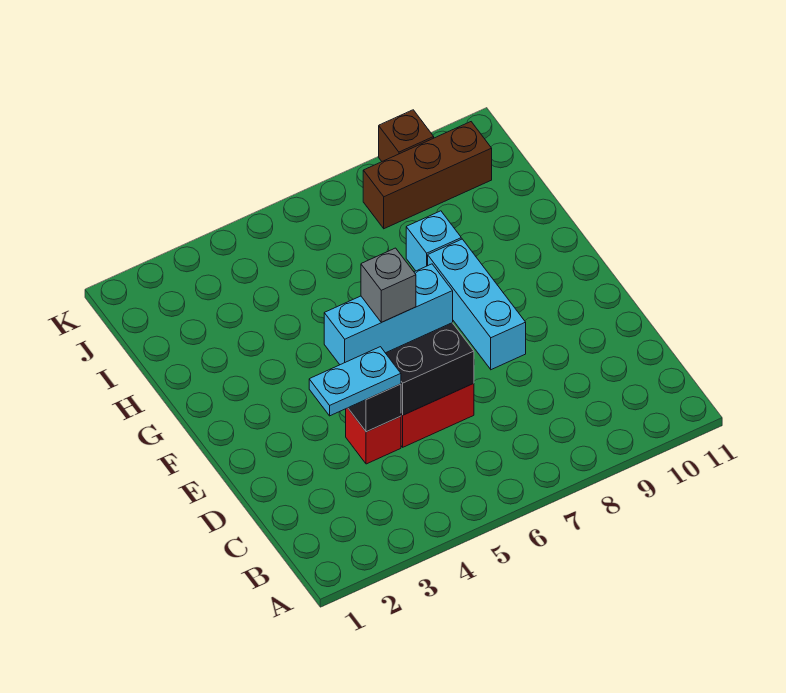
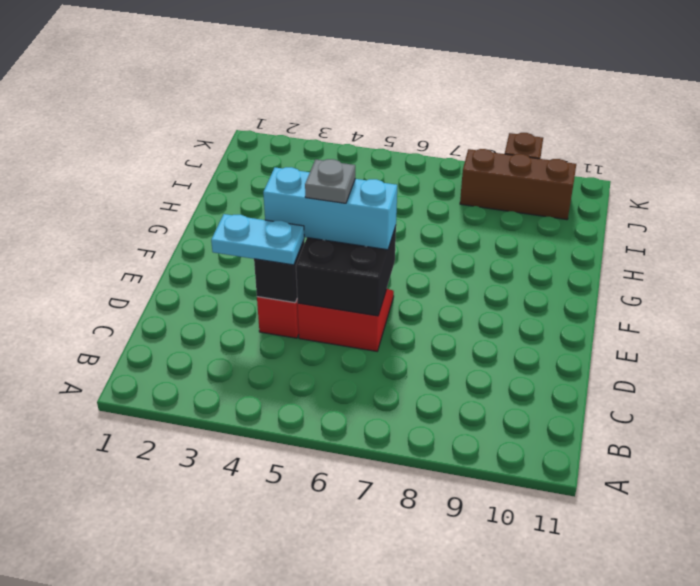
grey 1x1 brick [361,248,416,322] -> grey 1x1 plate [305,159,355,203]
cyan 1x3 brick [428,239,526,370] -> none
cyan 1x1 brick [406,211,461,271] -> none

